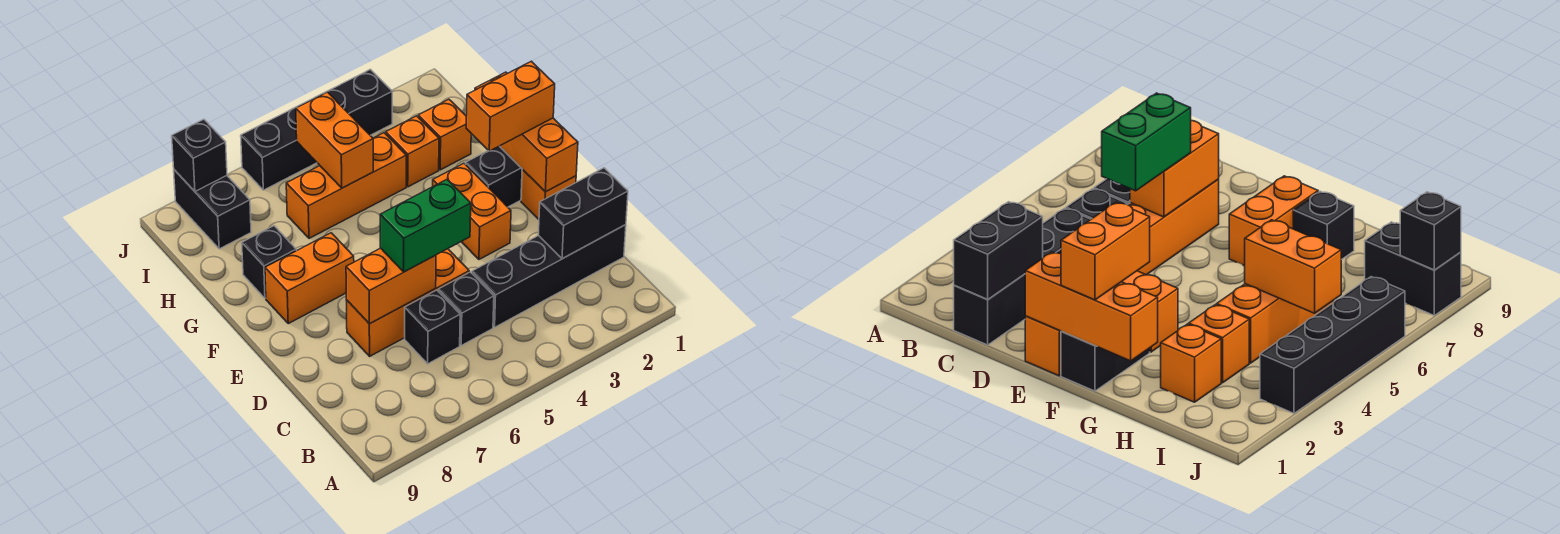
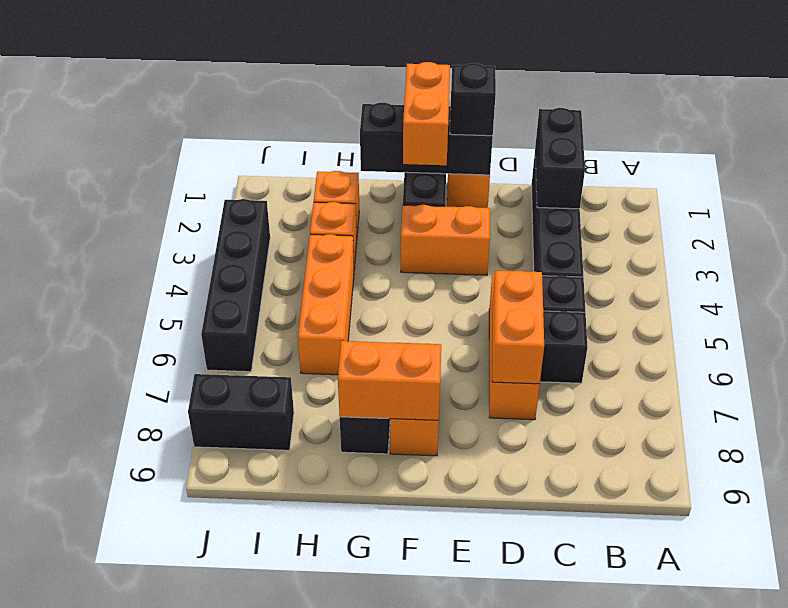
green 1x2 brick [380,180,471,272] -> none
orange 1x3 brick [475,72,578,192] -> black 1x3 brick [360,103,493,175]
orange 1x2 brick [296,92,373,188] -> orange 1x2 brick moved to [338,341,441,420]
black 1x1 brick [172,119,227,191] -> black 1x1 brick moved to [450,63,496,136]

